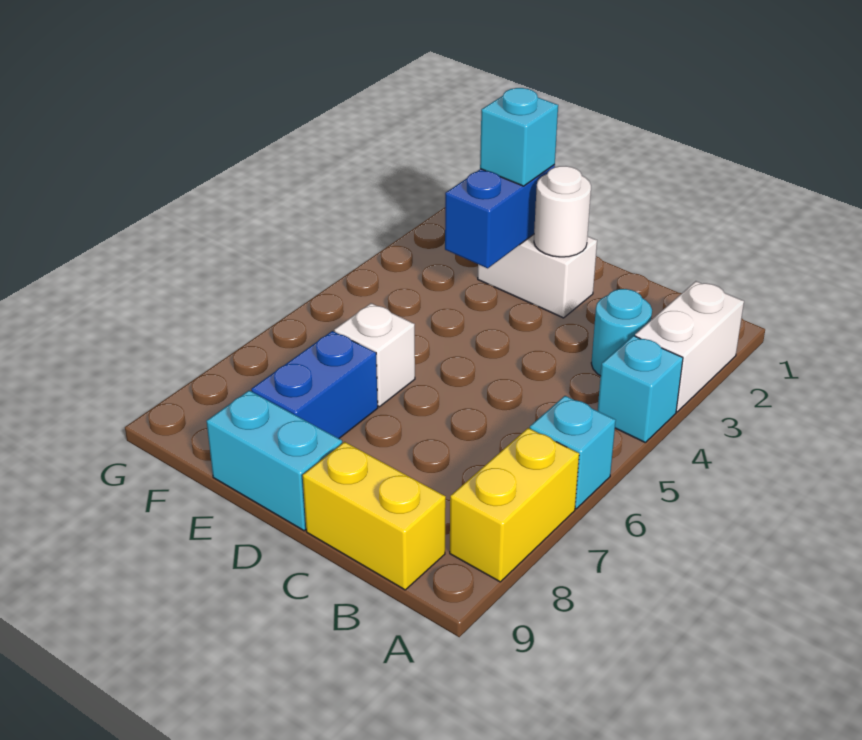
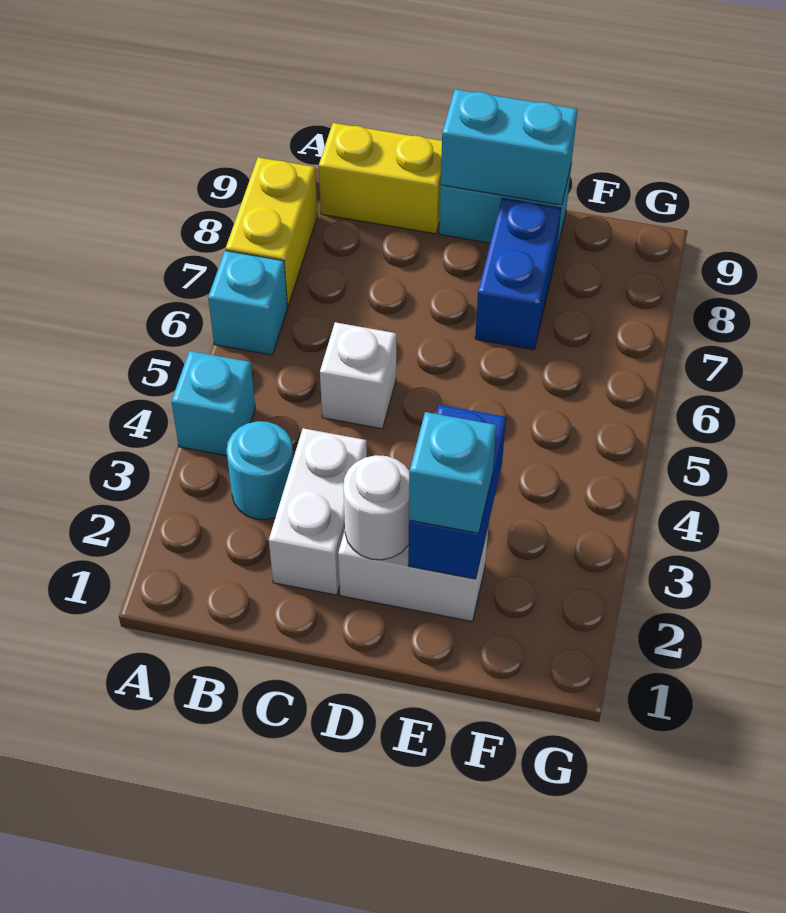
white 1x2 brick [635,281,744,412] -> white 1x2 brick moved to [269,428,367,595]
none -> cyan 1x2 brick [441,89,578,205]
white 1x1 brick [334,303,415,407] -> white 1x1 brick moved to [320,322,396,429]

